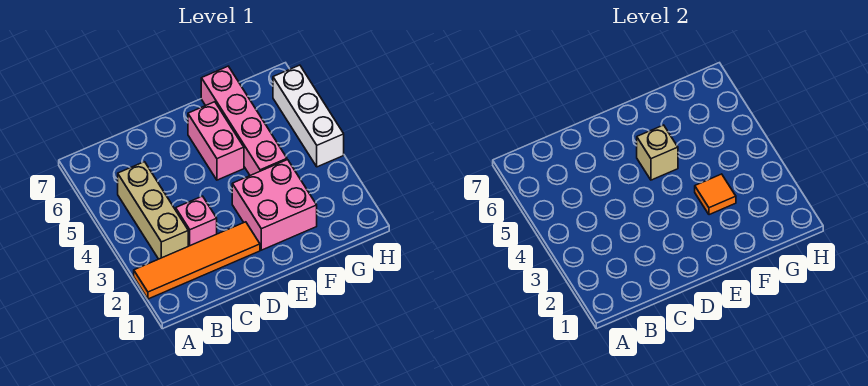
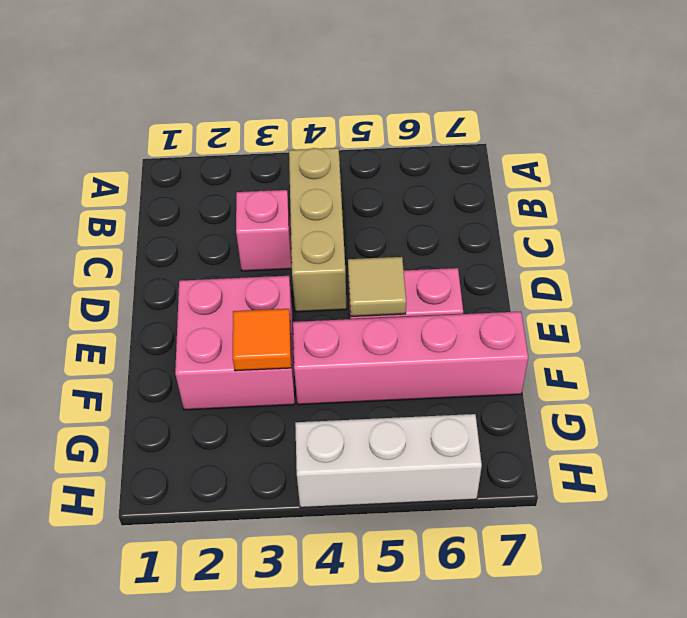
orange 1x4 tile [134,222,260,299] -> none
tan 1x3 brick [118,162,188,259] -> tan 1x3 brick turned to [289,148,347,312]
tan 1x1 brick [637,125,678,180] -> tan 1x1 tile [348,257,406,316]

